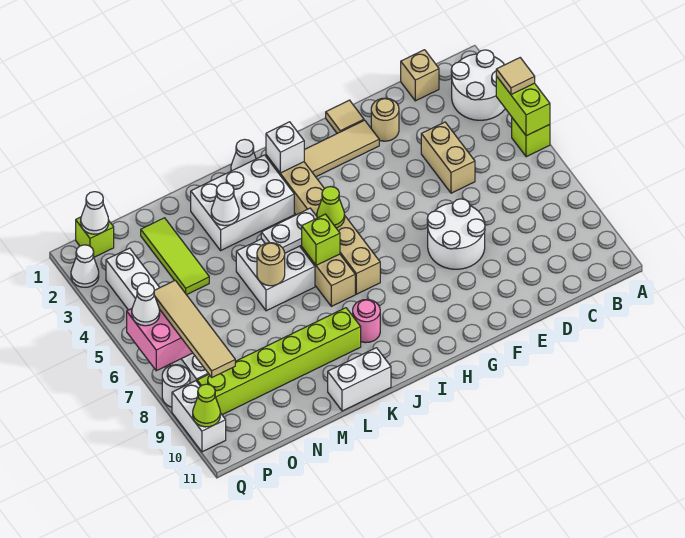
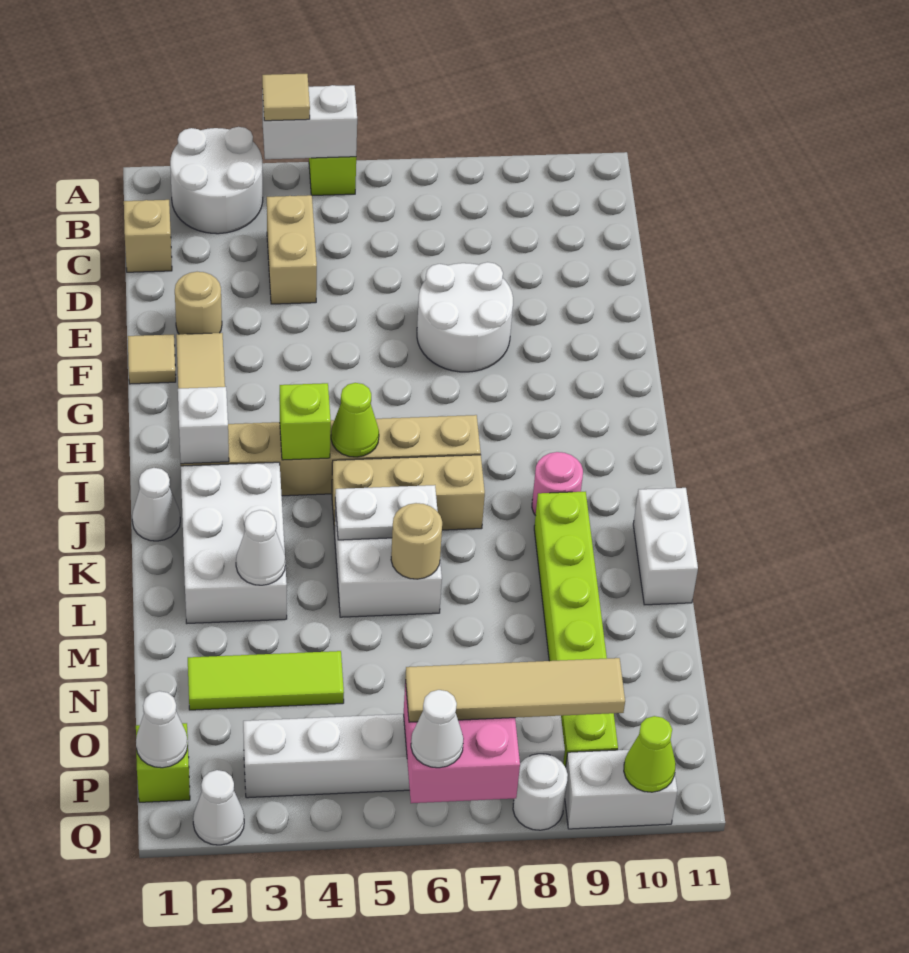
lime 1x2 brick [496,76,550,136] -> white 1x2 brick [262,85,357,159]
tan 1x2 brick [421,122,475,193] -> tan 1x2 brick turned to [267,195,317,304]
white 1x2 plate [261,208,317,253] -> white 1x2 plate turned to [335,485,438,540]
lime 1x1 brick [302,214,340,265] -> lime 1x1 brick moved to [280,383,331,460]

